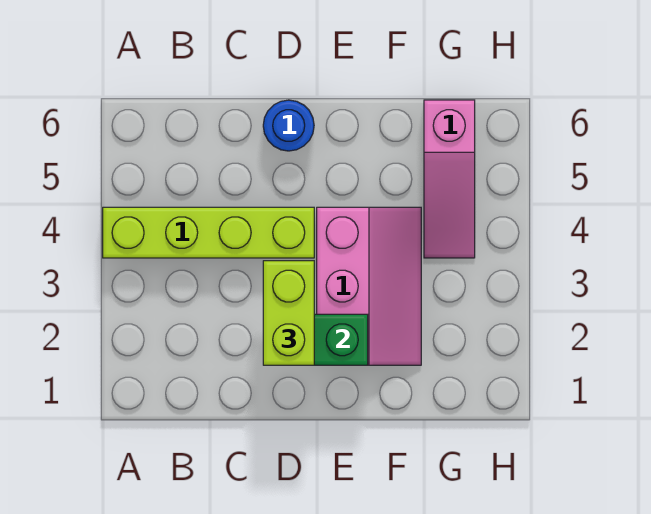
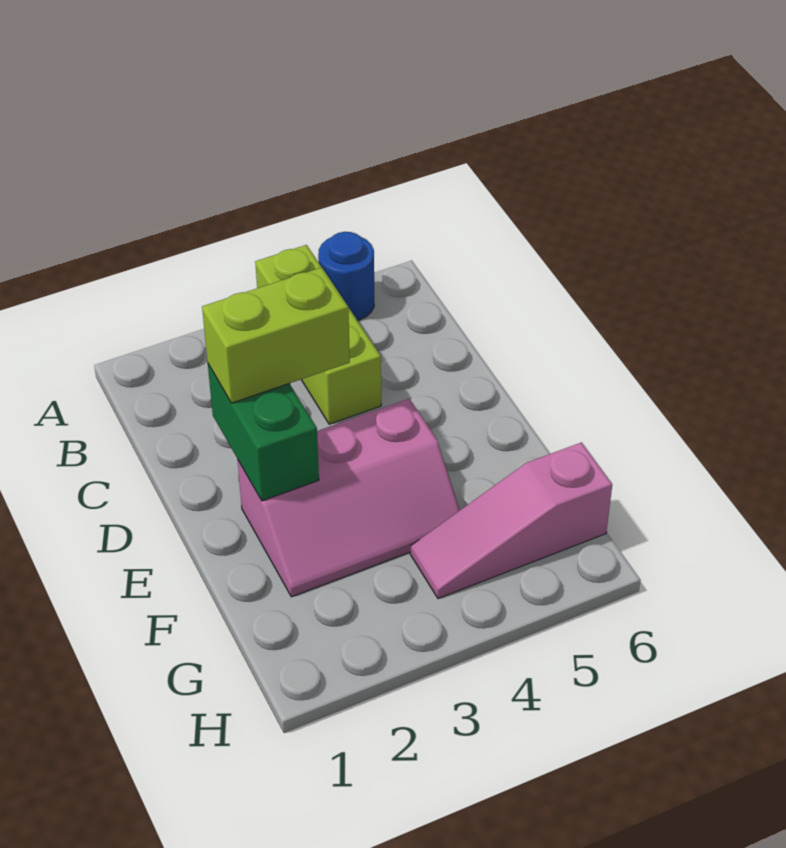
lime 1x4 brick [103,207,314,258] -> lime 1x3 brick [255,245,381,424]
blue 1x1 round brick [263,100,314,151] -> blue 1x1 round brick moved to [318,232,374,321]

